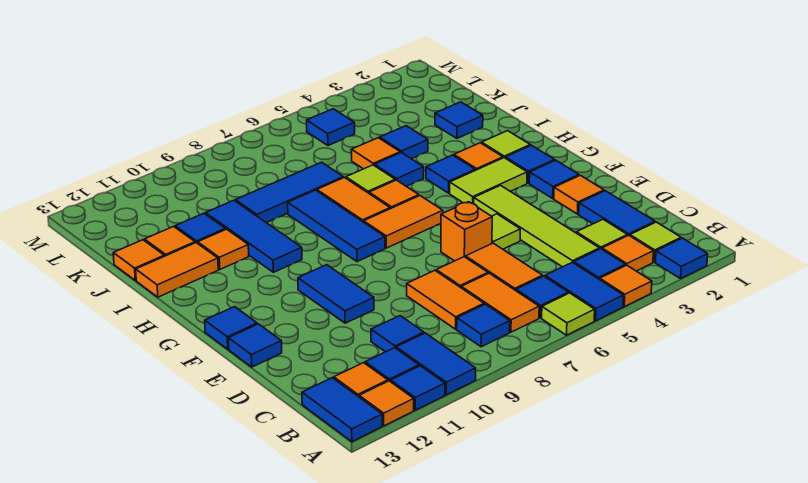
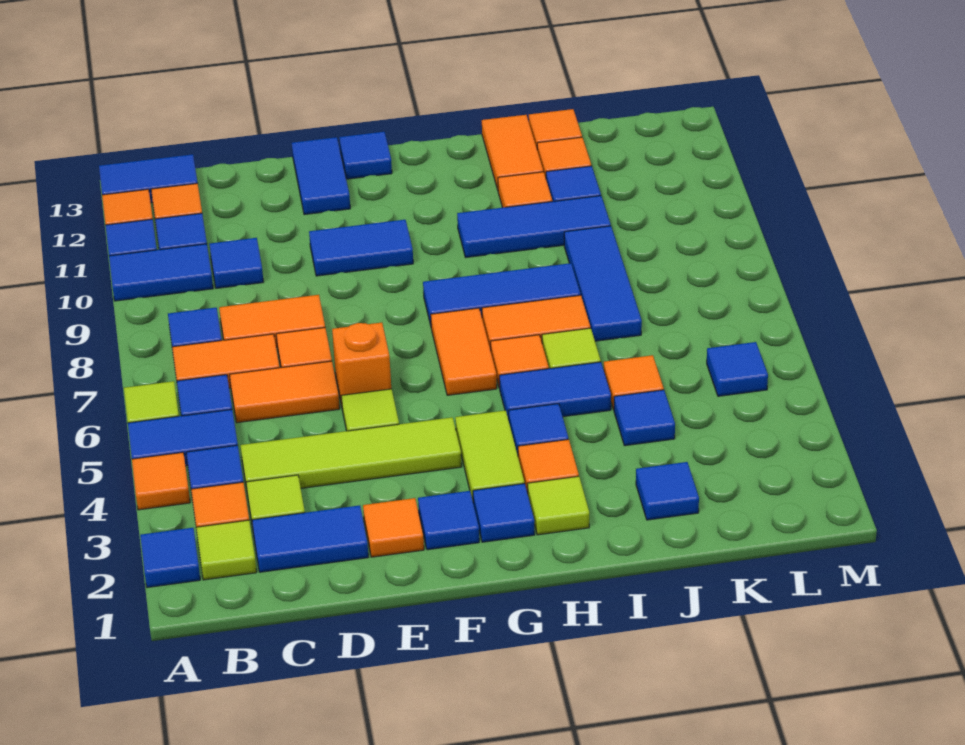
blue 1x1 tile [228,324,282,367] -> blue 1x2 tile [292,137,350,215]
blue 1x1 tile [374,152,424,186] -> blue 1x2 tile [499,362,611,420]

